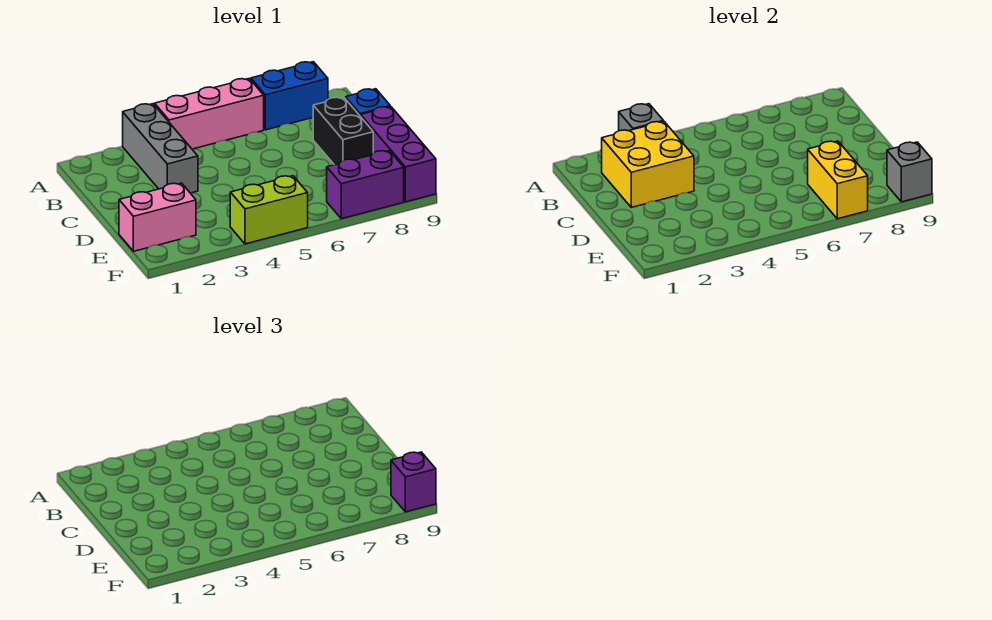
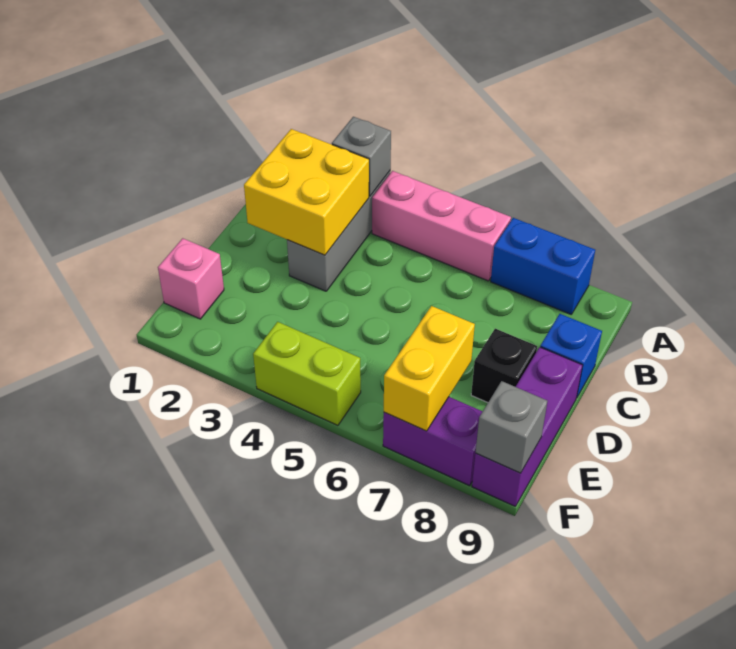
black 1x2 brick [313,97,373,165] -> black 1x1 brick [471,329,537,403]
pink 1x2 brick [119,183,196,251] -> pink 1x1 brick [158,238,224,319]
purple 1x1 brick [391,452,436,512] -> none

